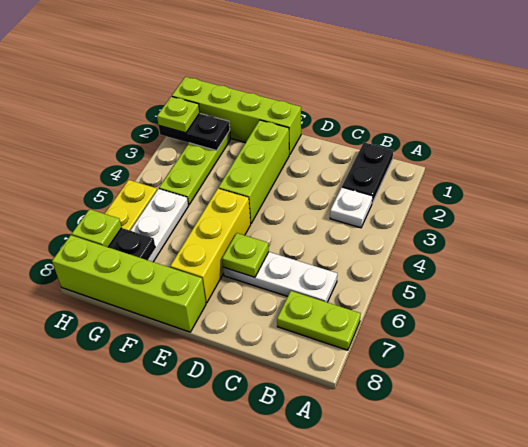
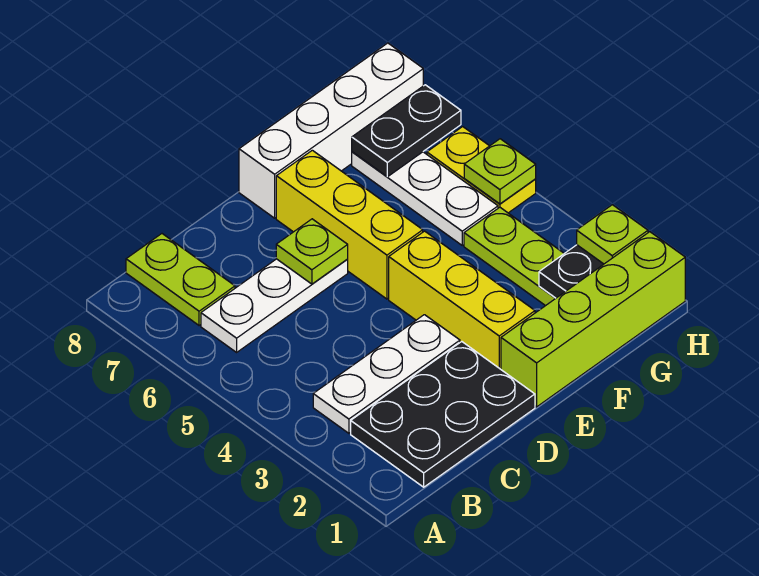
lime 1x2 plate [277,291,361,350] -> lime 1x2 plate turned to [126,234,235,326]
black 1x2 plate [342,142,393,203] -> black 2x3 plate [351,342,535,487]
white 1x1 plate [330,187,373,228] -> white 1x3 plate [313,315,460,433]
lime 1x3 brick [218,120,289,223] -> yellow 1x3 brick [389,231,535,369]
lime 1x4 brick [52,235,206,332] -> white 1x4 brick [239,43,423,218]
lime 1x1 plate [72,209,122,247] -> lime 1x1 plate moved to [464,139,536,204]

